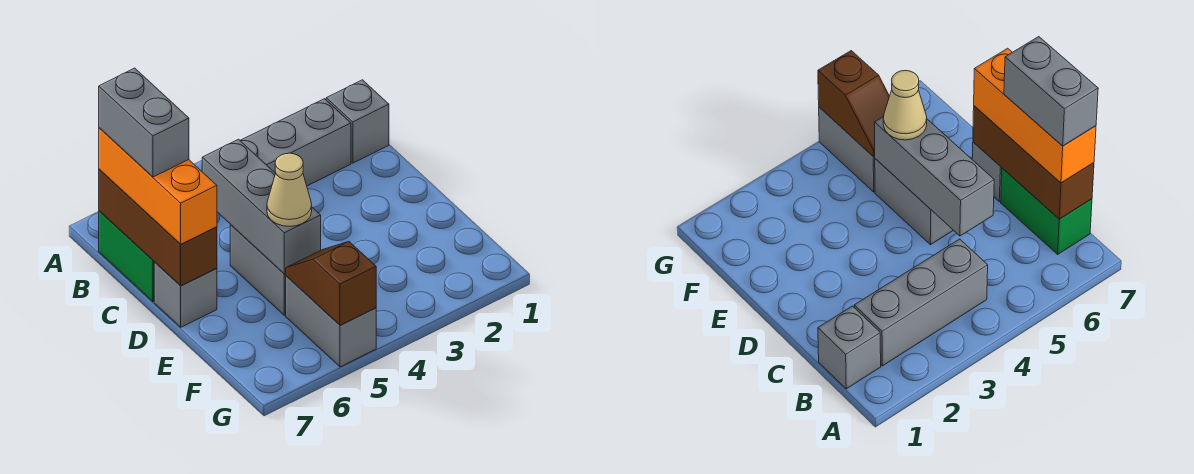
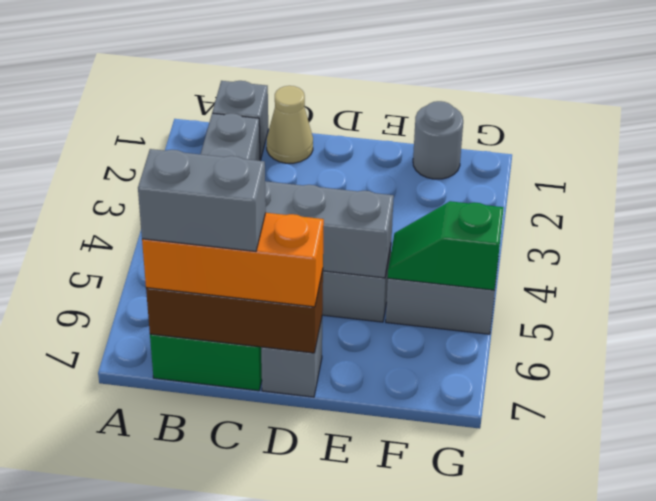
tan 1x1 cone [267,153,312,226] -> tan 1x1 cone moved to [267,86,313,163]
none -> grey 1x1 round brick [413,101,463,179]
brown 1x2 slope [286,242,376,325] -> green 1x2 slope [388,201,504,290]

